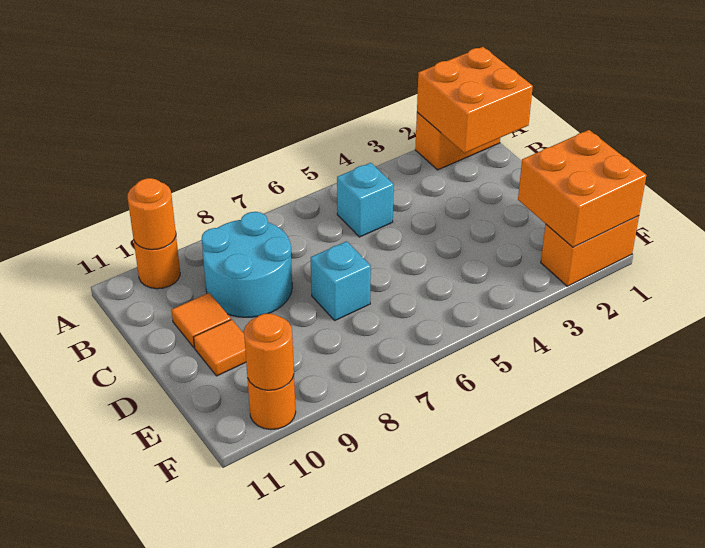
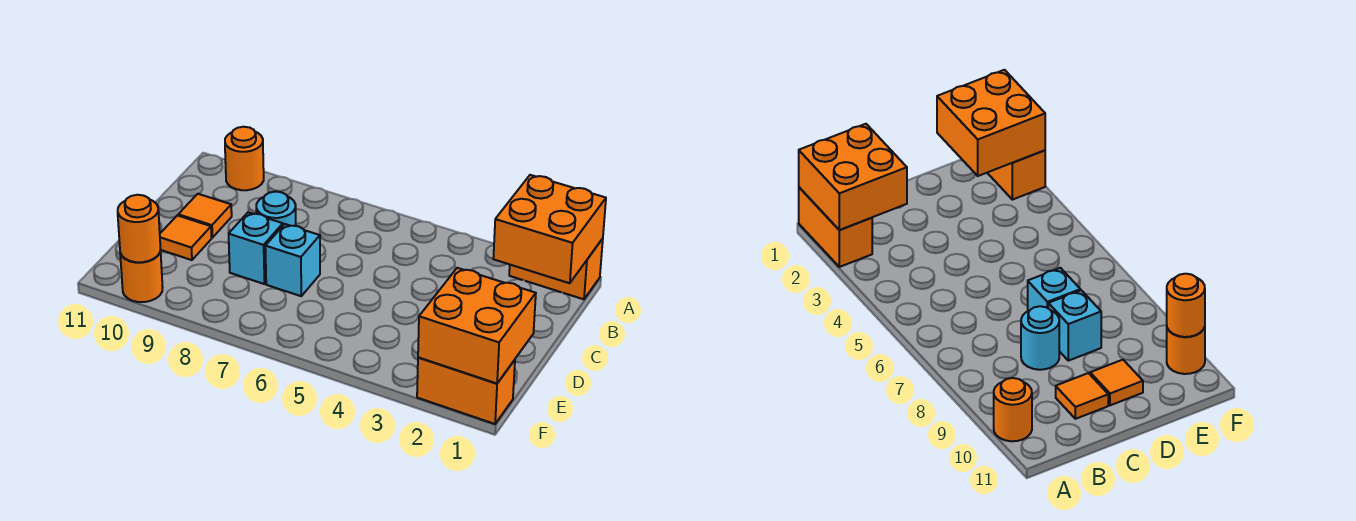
orange 1x1 round brick [128,178,176,250] -> none
cyan 1x1 brick [337,163,394,237] -> cyan 1x1 brick moved to [229,212,283,284]
cyan 2x2 round brick [202,212,292,317] -> cyan 1x1 round brick [256,192,296,226]

